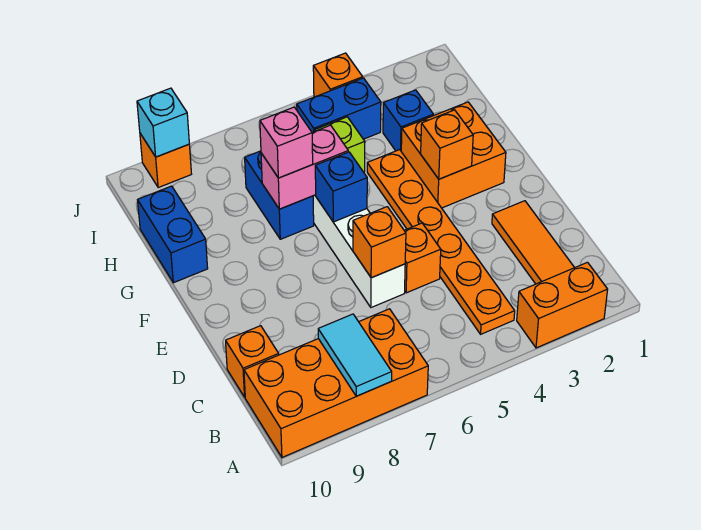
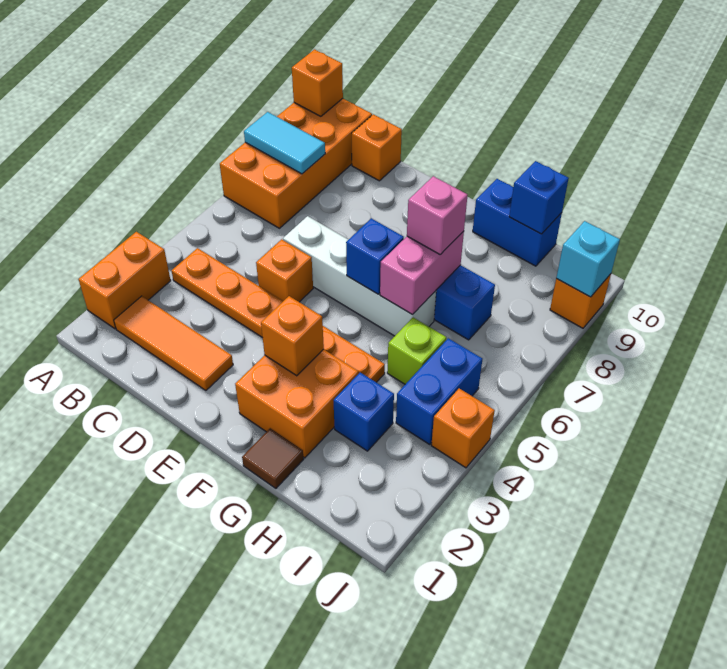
orange 1x1 brick [353,207,406,278] -> orange 1x1 brick moved to [292,49,343,116]
none -> brown 1x1 tile [242,428,304,488]
none -> blue 1x1 brick [509,161,569,234]

